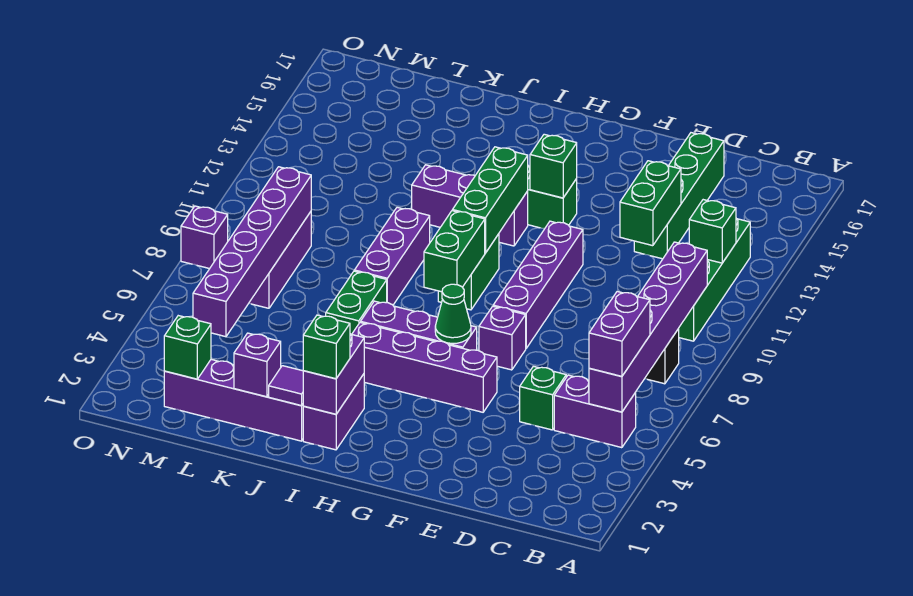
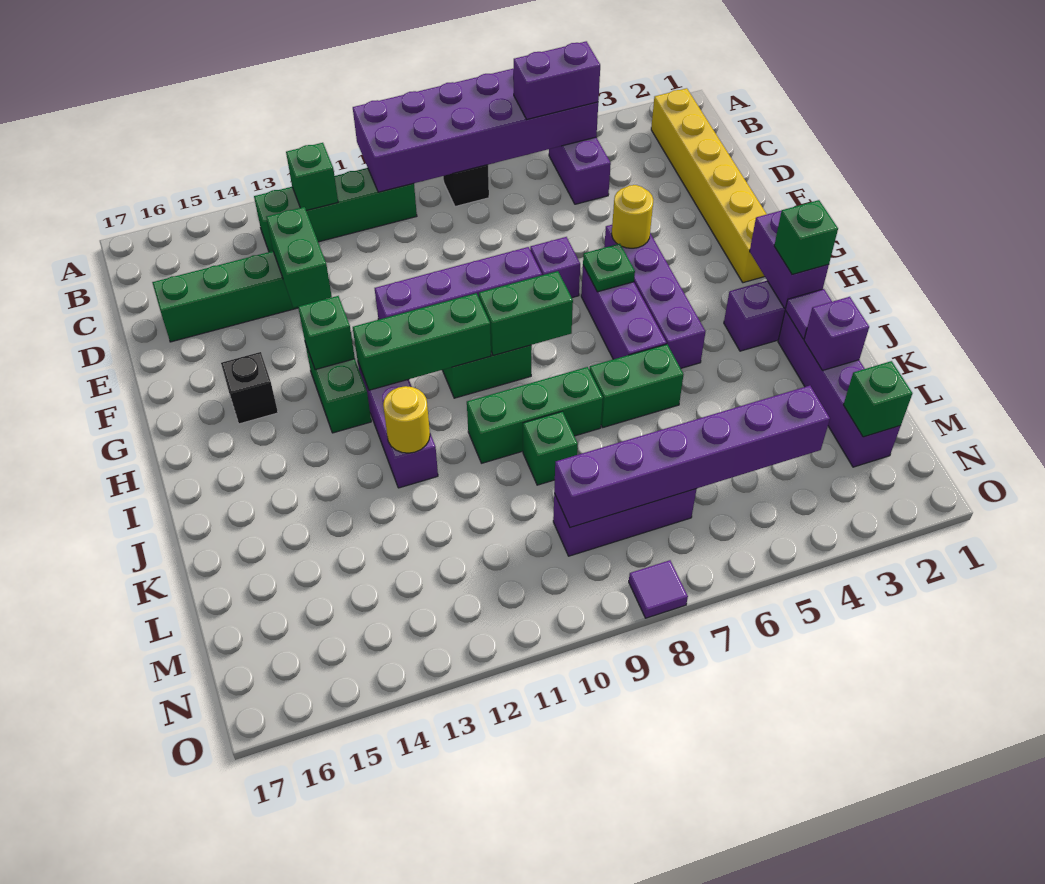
none -> yellow 1x6 brick [651,88,767,283]
purple 1x6 brick [589,242,707,412] -> purple 2x6 brick [353,68,598,192]
green 1x1 brick [520,366,566,430] -> green 1x1 brick moved to [523,411,578,485]
green 1x2 brick [620,161,681,246] -> green 1x2 brick turned to [266,207,332,307]
none -> yellow 1x1 round brick [612,185,653,248]
green 1x1 cone [435,284,471,344] -> green 1x1 plate [583,244,635,292]
none -> black 1x1 brick [221,352,278,424]
purple 1x2 brick [303,334,364,414] -> purple 1x2 brick turned to [750,210,829,308]
purple 1x3 brick [354,207,430,305] -> green 1x3 brick [467,367,603,463]
none -> yellow 1x1 round brick [383,386,430,453]
purple 1x1 brick [181,206,228,269] -> purple 1x1 tile [629,560,688,618]

